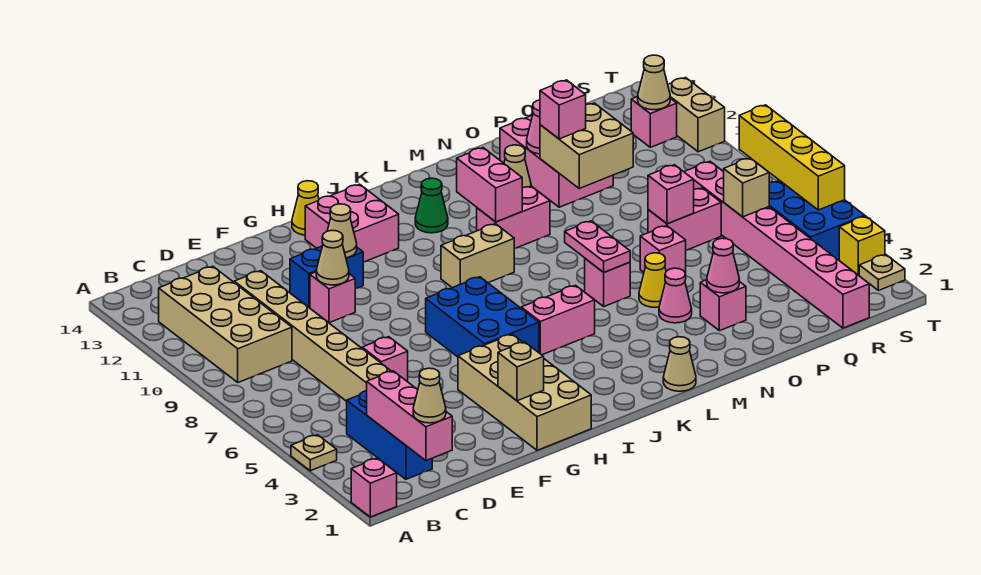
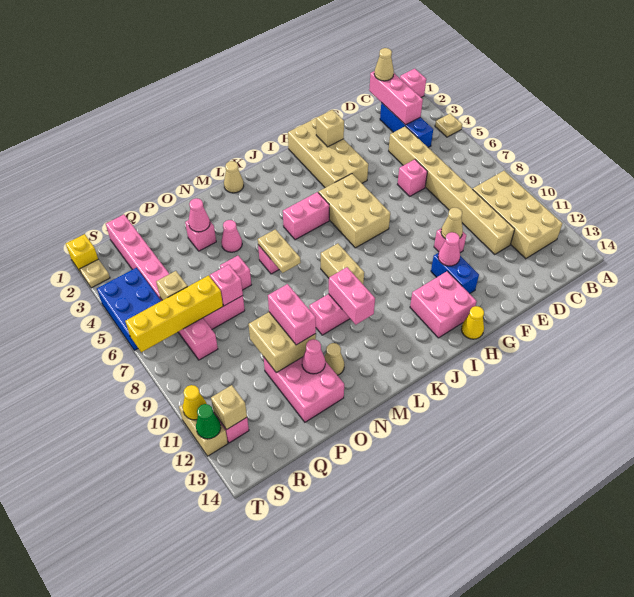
blue 1x2 brick [290,246,363,307] -> blue 1x2 brick turned to [431,253,479,294]
tan 1x1 cone [327,204,357,258] -> pink 1x1 cone [438,232,460,266]
blue 2x3 brick [426,277,539,357] -> tan 2x3 brick [318,174,390,248]
tan 1x2 brick [441,224,514,288] -> tan 1x2 brick turned to [321,243,364,284]
green 1x1 cone [415,178,448,233] -> green 1x1 cone moved to [196,404,221,439]
pink 1x2 plate [565,221,630,272] -> tan 1x2 plate [258,229,301,273]
yellow 1x1 cone [639,253,666,307] -> yellow 1x1 cone moved to [183,385,207,420]
pink 1x1 brick [540,80,586,139] -> pink 1x2 brick [268,284,316,345]
tan 1x1 cone [638,55,670,110] -> tan 1x1 brick [211,385,247,430]
yellow 1x1 brick [839,216,885,275] -> yellow 1x1 brick moved to [66,234,98,271]
yellow 1x4 brick [739,105,845,210] -> yellow 1x4 brick turned to [125,275,223,352]

